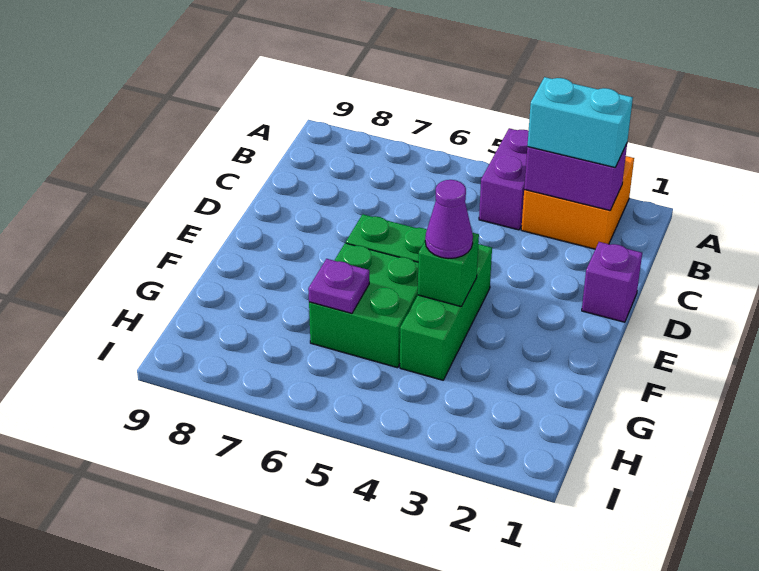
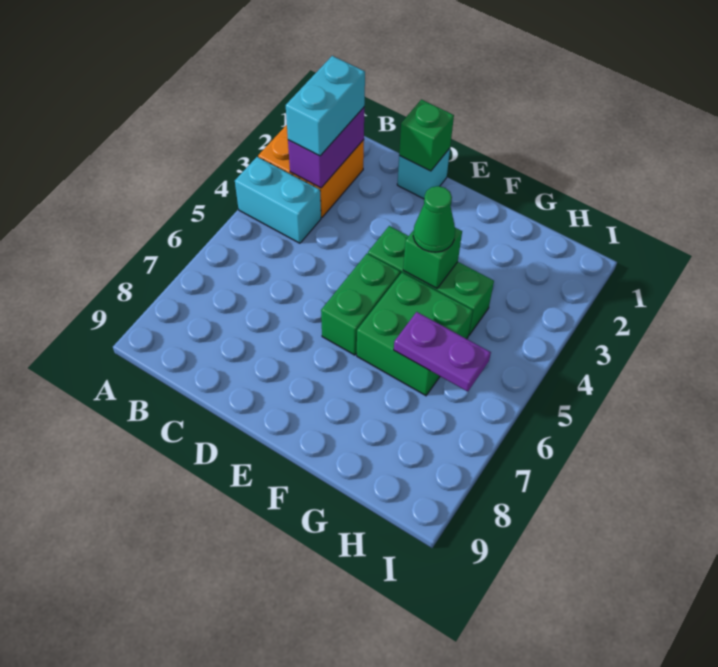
purple 1x2 brick [479,128,529,230] -> cyan 1x2 brick [235,157,321,243]
purple 1x1 brick [582,242,642,322] -> cyan 1x1 brick [397,148,450,199]
none -> green 1x1 brick [399,100,454,171]
purple 1x1 cone [425,180,473,259] -> green 1x1 cone [413,186,455,252]
purple 1x1 plate [308,259,369,313] -> purple 1x2 plate [394,312,491,392]

